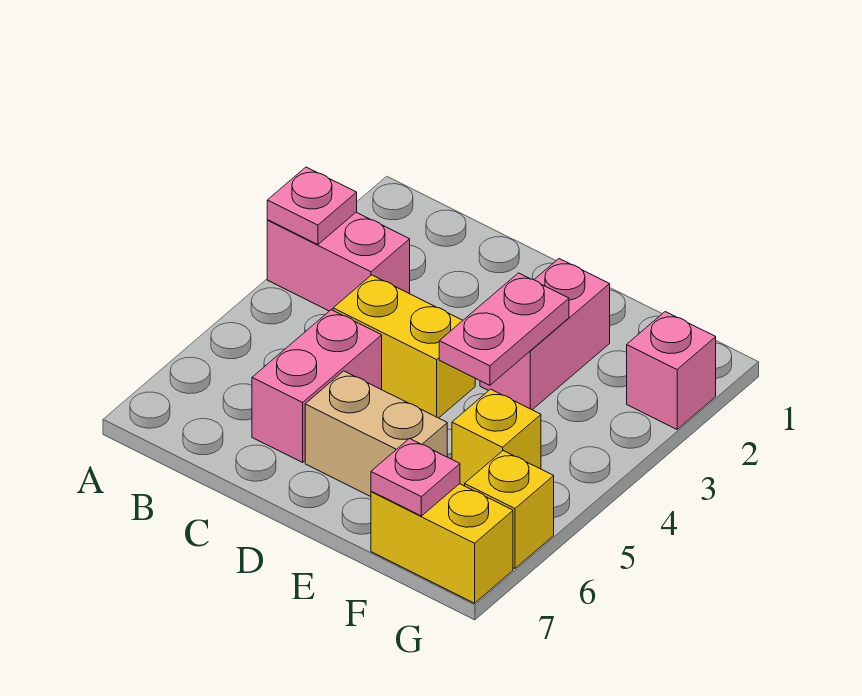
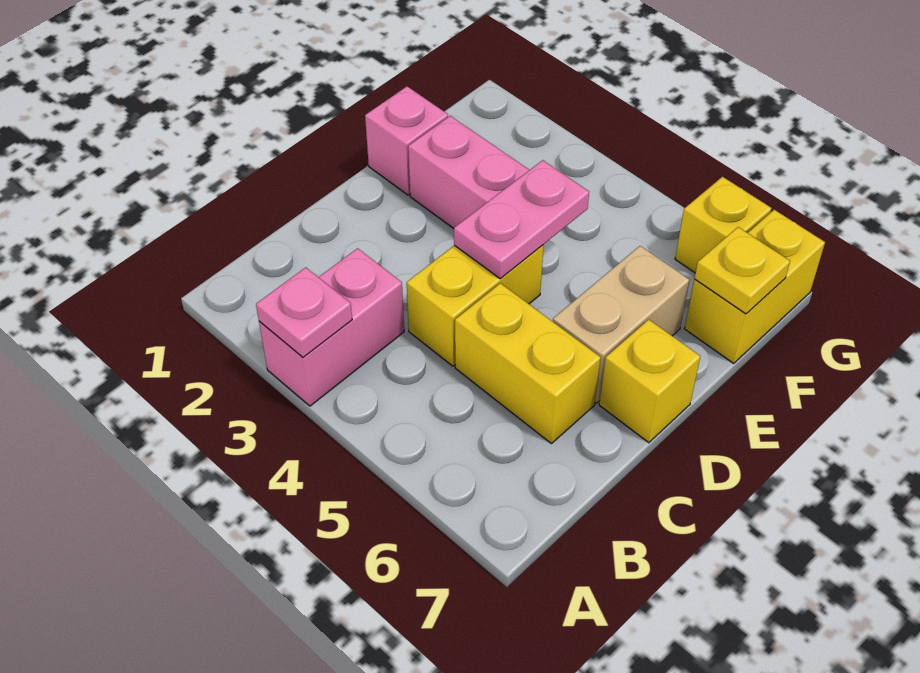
pink 1x2 brick [252,310,382,462] -> yellow 1x2 brick [455,283,601,444]
pink 1x2 plate [439,273,569,385] -> pink 1x2 plate turned to [454,160,589,279]
yellow 1x1 brick [452,389,541,486] -> yellow 1x1 brick moved to [599,319,700,443]
pink 1x1 plate [371,439,460,516] -> yellow 1x1 plate [694,227,790,314]
pink 1x1 brick [627,312,716,429] -> pink 1x1 brick moved to [365,87,448,195]

